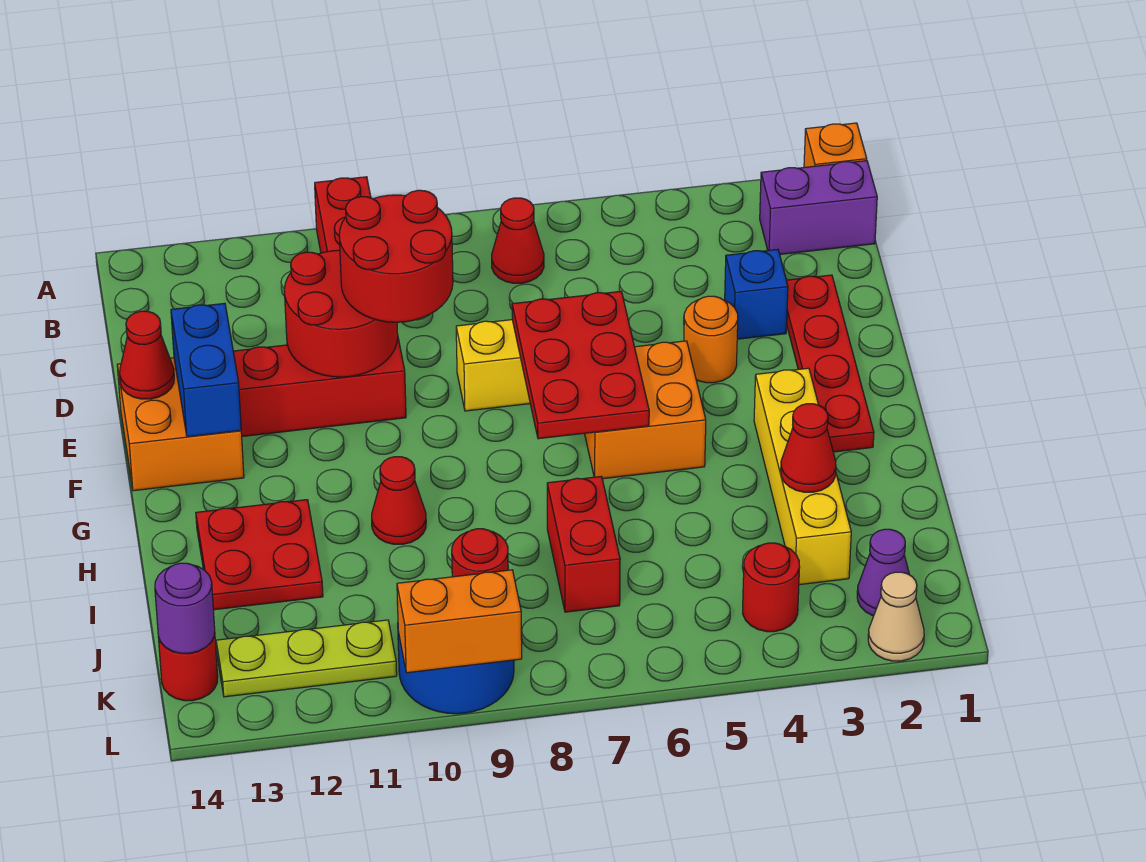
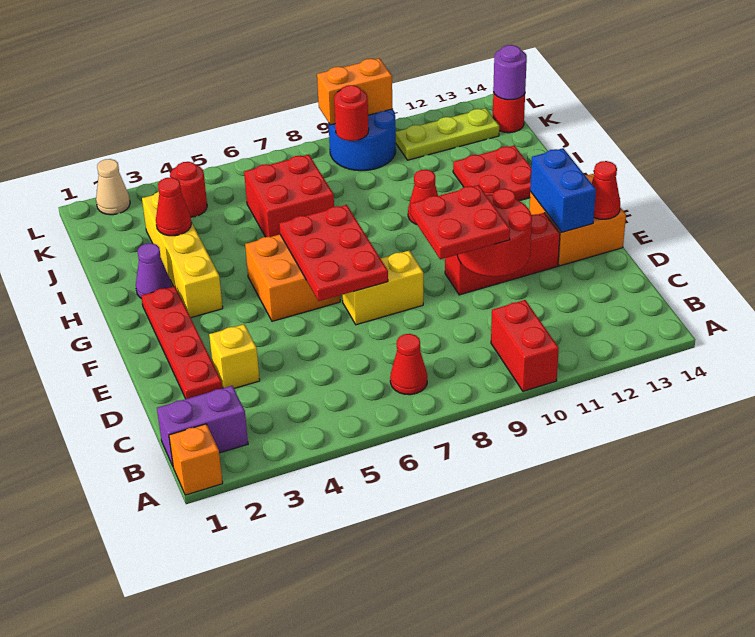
blue 1x1 brick [725,249,788,339] -> yellow 1x1 brick [209,324,260,388]
red 2x2 round brick [339,190,453,322] -> red 2x2 plate [411,185,510,259]
orange 1x1 round brick [684,296,738,383] -> none
red 1x2 brick [547,476,620,612] -> red 2x2 brick [244,155,334,237]
purple 1x1 cone [857,529,909,616] -> purple 1x1 cone moved to [136,243,171,299]

